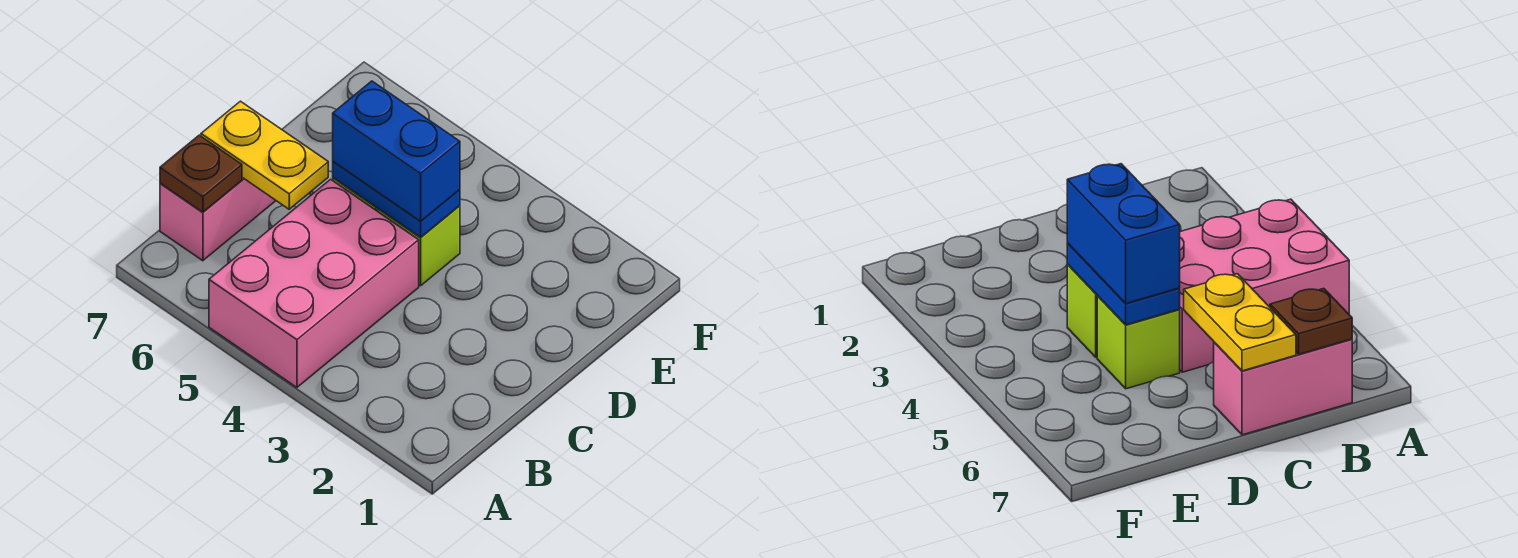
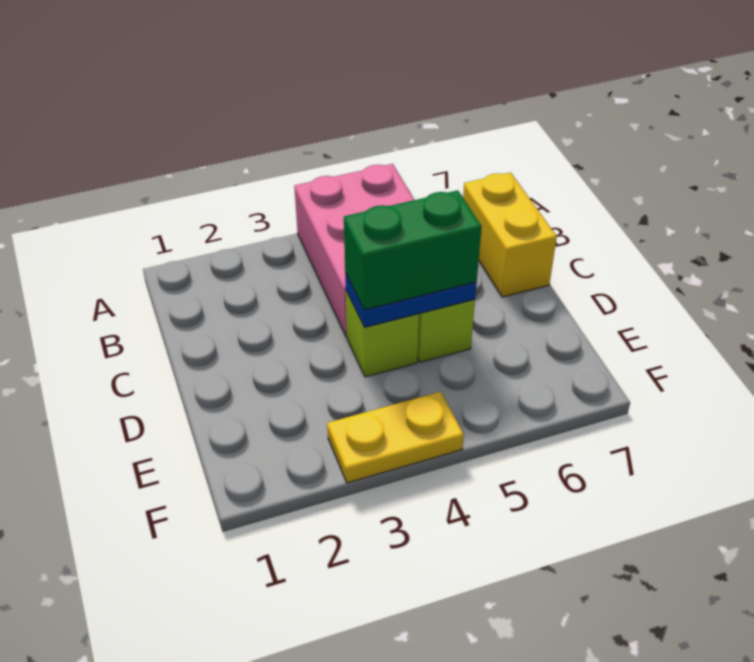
pink 1x2 brick [160,178,276,261] -> yellow 1x2 brick [463,172,557,297]
brown 1x1 plate [160,135,242,212] -> none
yellow 1x2 plate [201,101,328,209] -> yellow 1x2 plate moved to [327,392,464,483]
blue 1x2 brick [333,81,460,221] -> green 1x2 brick [344,190,482,310]

